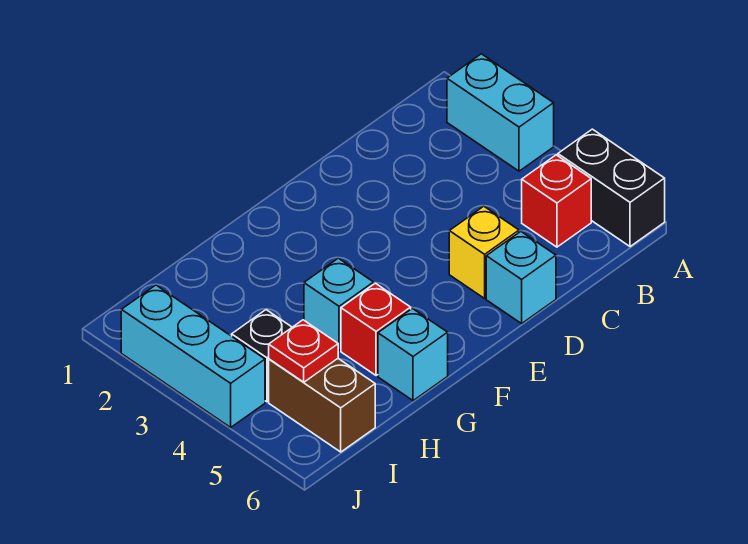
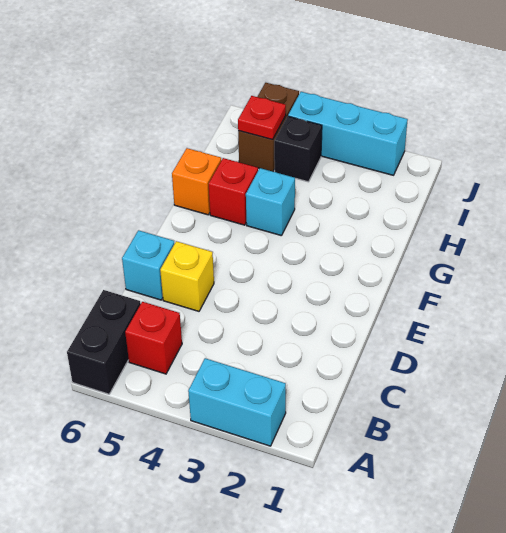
black 1x2 brick [558,129,665,247] -> black 1x2 brick turned to [67,290,141,394]
cyan 1x1 brick [378,308,448,401] -> orange 1x1 brick [172,148,221,215]
brown 1x2 brick [269,359,375,452] -> brown 1x2 brick turned to [238,83,299,171]

